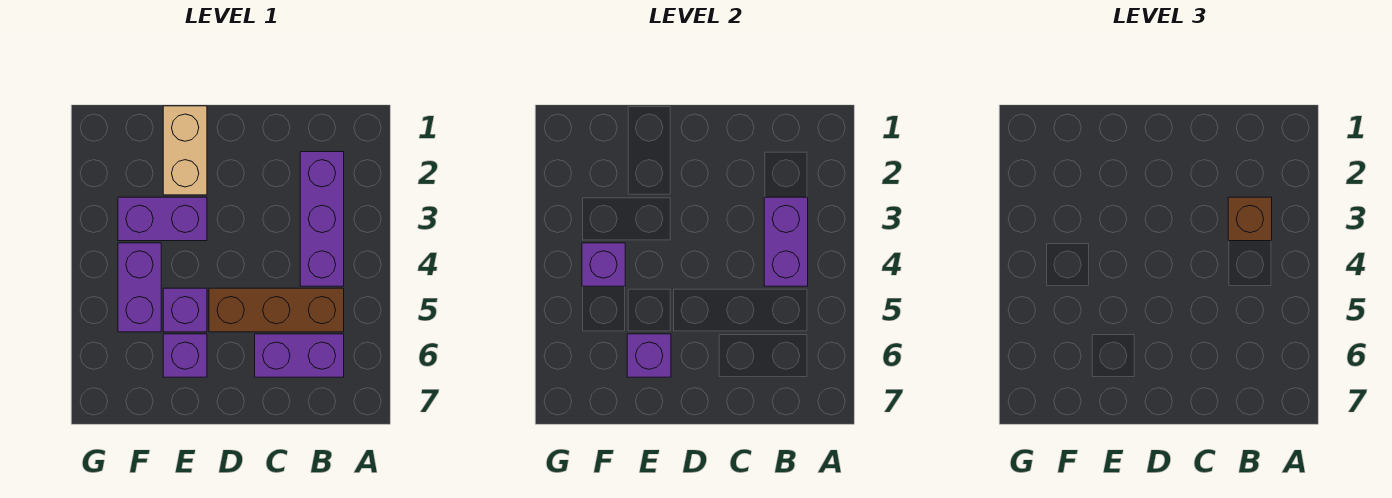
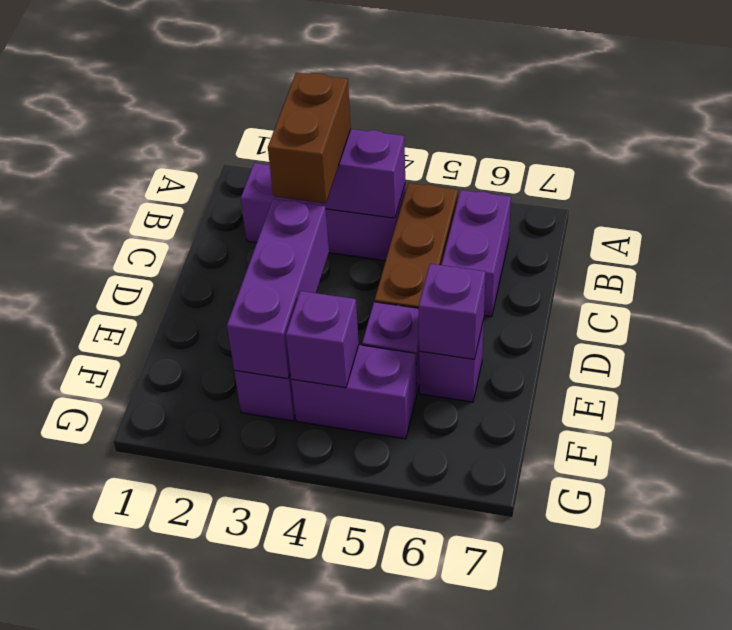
brown 1x1 brick [1228,197,1272,241] -> brown 1x2 brick [268,73,351,203]
none -> purple 1x3 brick [227,199,329,379]
tan 1x2 brick [163,106,207,195] -> none

